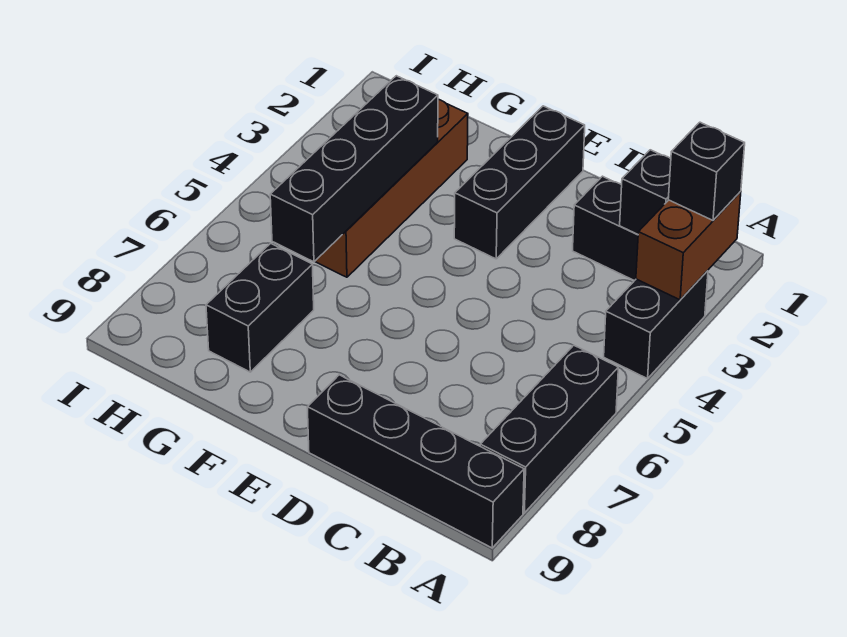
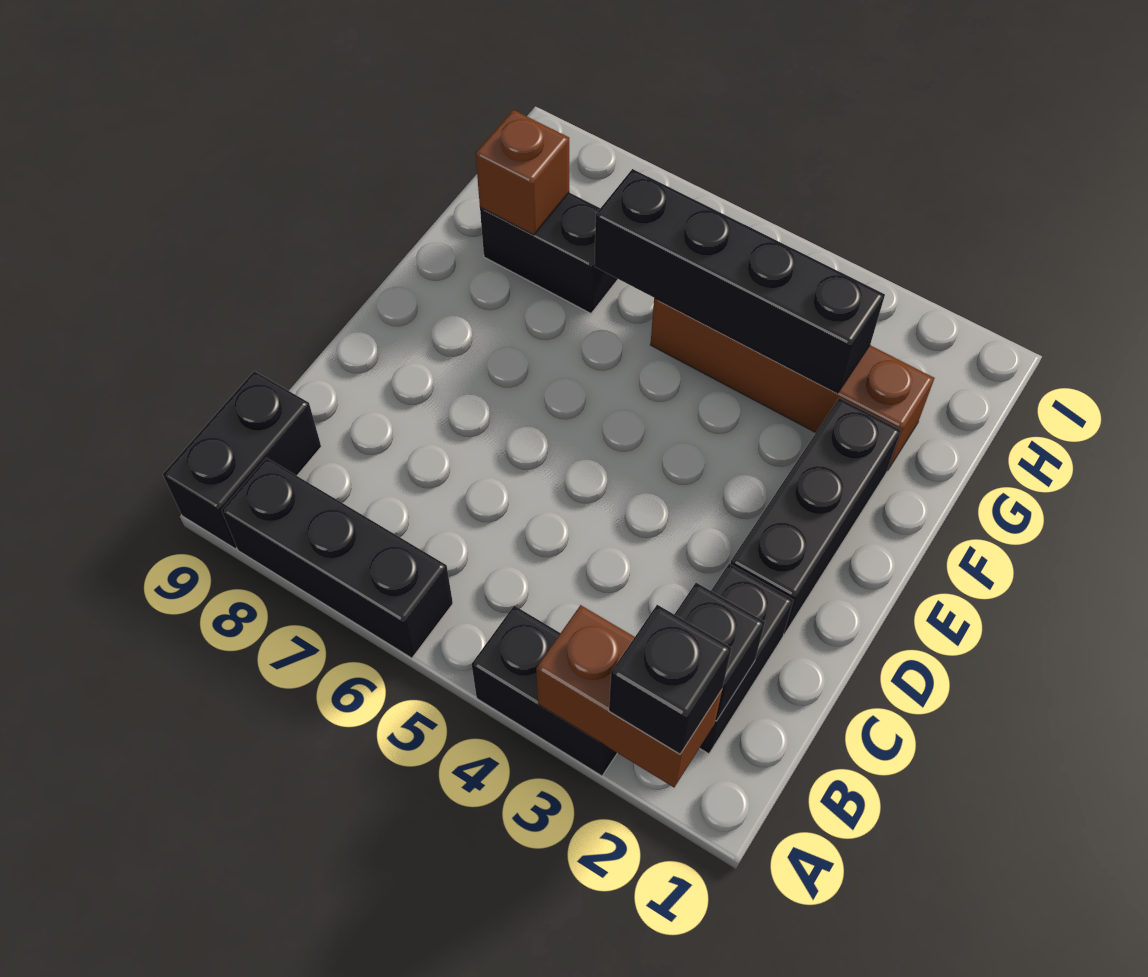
black 1x4 brick [307,375,524,548] -> black 1x2 brick [163,371,321,549]
black 1x3 brick [454,106,585,259] -> black 1x3 brick turned to [730,398,901,634]
none -> brown 1x1 brick [475,110,569,235]

